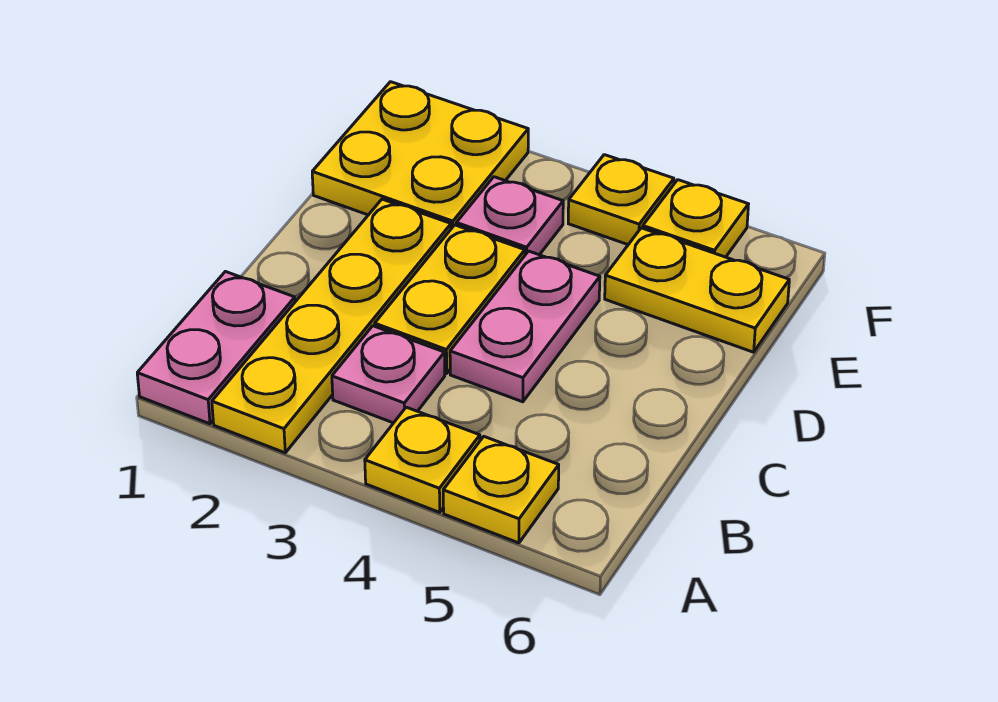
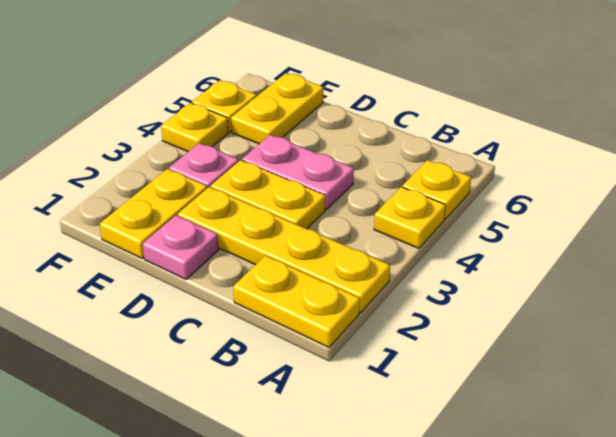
pink 1x2 plate [137,271,295,424] -> yellow 1x2 plate [233,256,360,348]
pink 1x1 plate [332,326,445,423] -> pink 1x1 plate moved to [143,215,219,279]
yellow 2x2 plate [312,82,528,229] -> yellow 1x2 plate [100,169,207,258]

